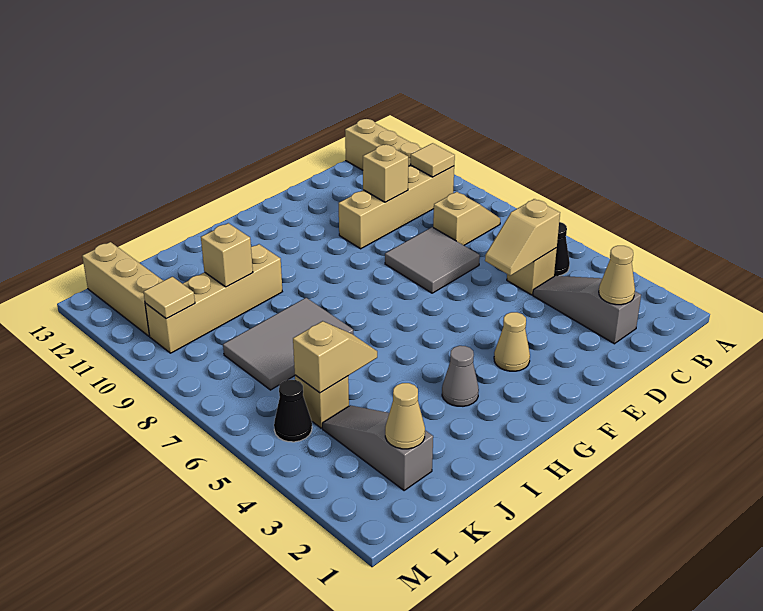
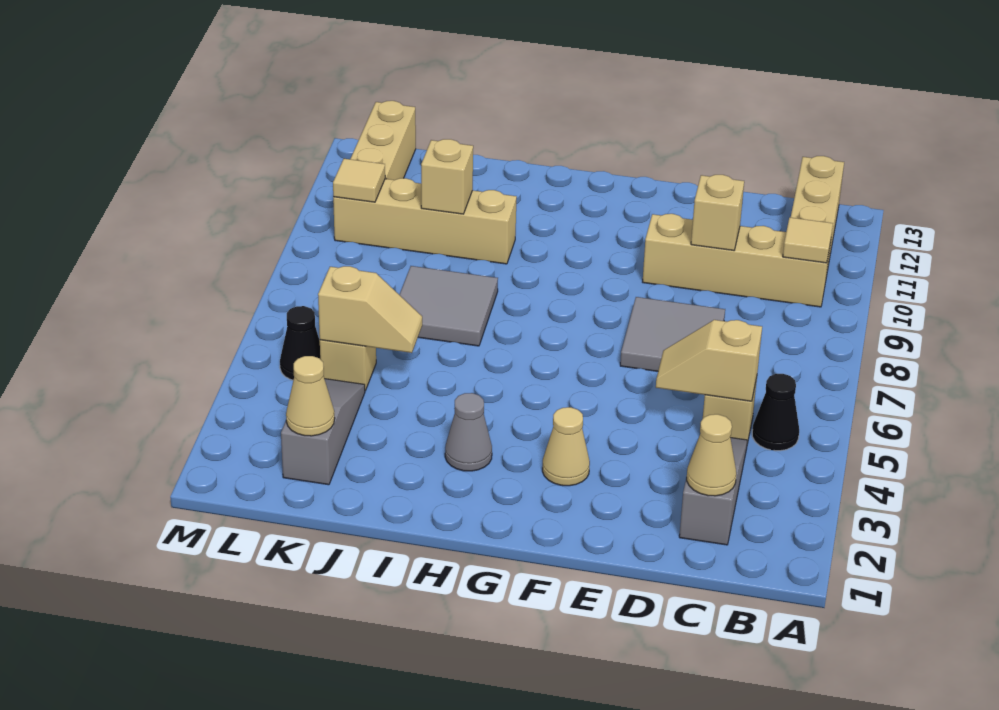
tan 1x2 slope [433,192,500,245] -> none
grey 2x3 tile [223,298,354,390] -> grey 2x2 tile [400,266,498,346]

